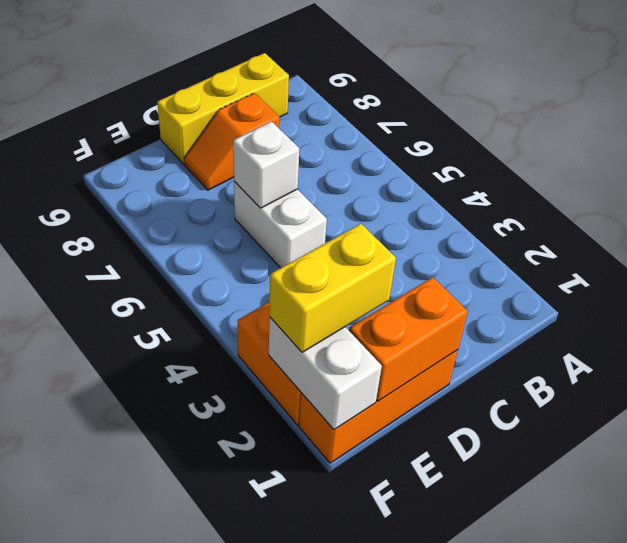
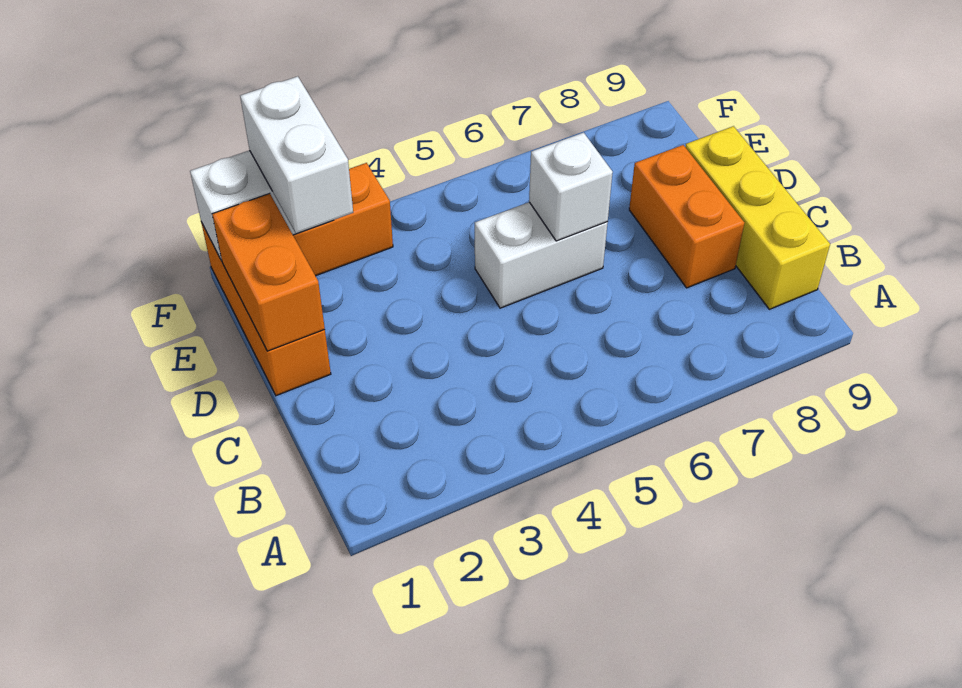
orange 1x2 slope [184,93,280,190] -> orange 1x2 brick [629,145,744,288]
yellow 1x2 brick [269,224,396,352] -> white 1x2 brick [240,76,353,233]

